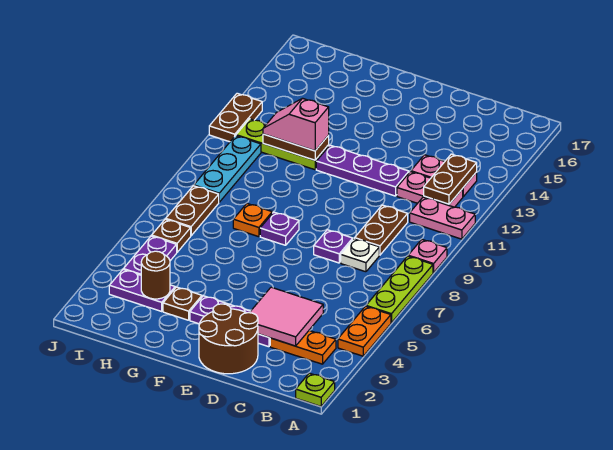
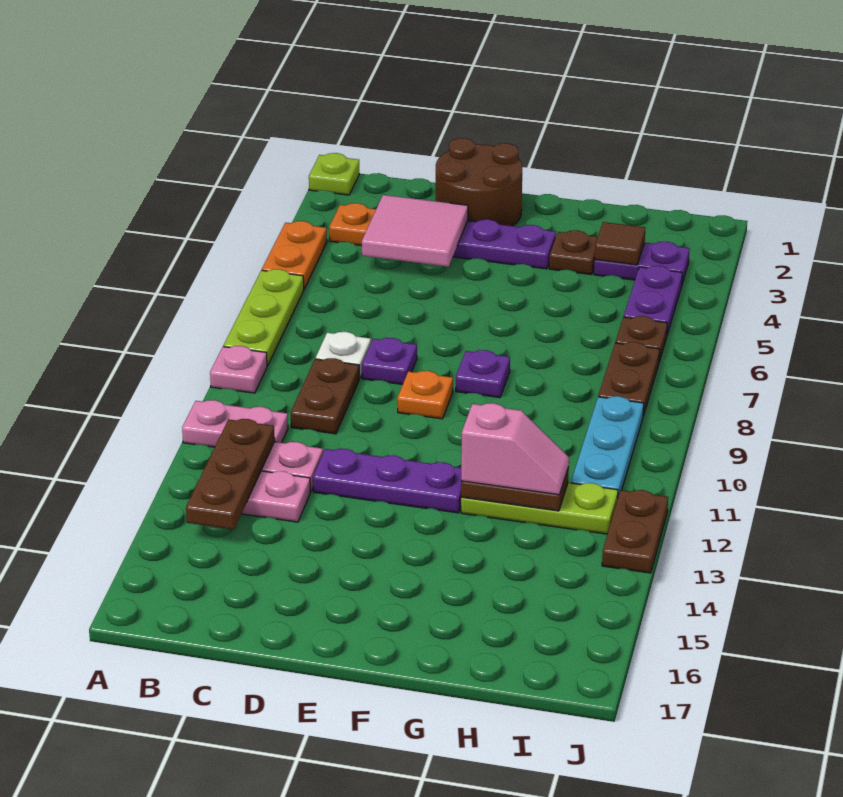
brown 1x2 plate [424,154,477,204] -> brown 1x3 plate [186,419,275,530]
orange 1x1 plate [233,204,272,237] -> orange 1x1 plate moved to [397,371,453,419]
brown 1x1 round brick [141,251,170,299] -> brown 1x1 tile [595,222,645,265]

